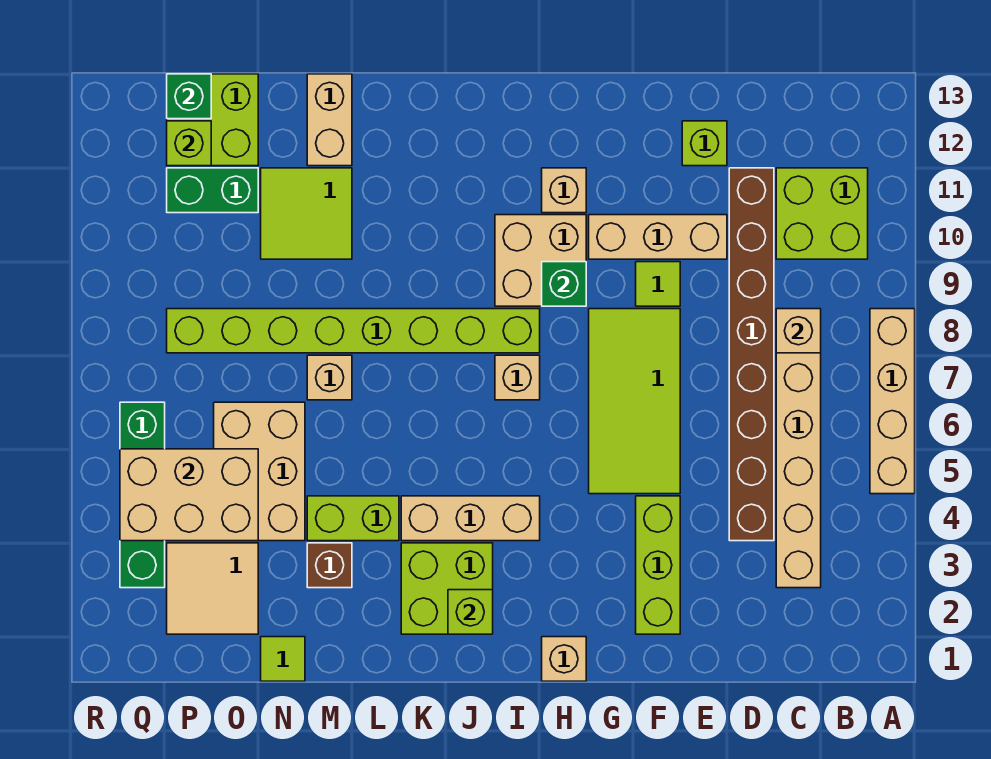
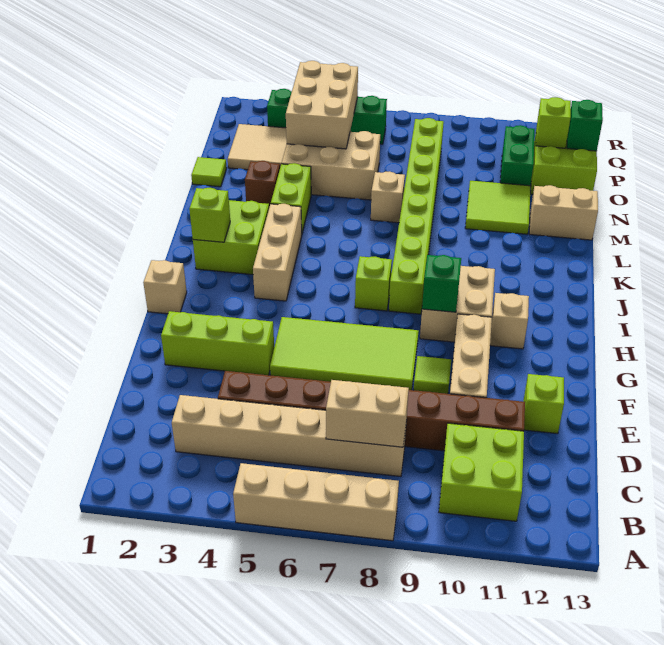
tan 1x1 brick [776,309,821,353] -> tan 1x2 brick [326,380,409,447]
tan 1x1 brick [495,355,540,400] -> lime 1x1 brick [355,256,392,311]

